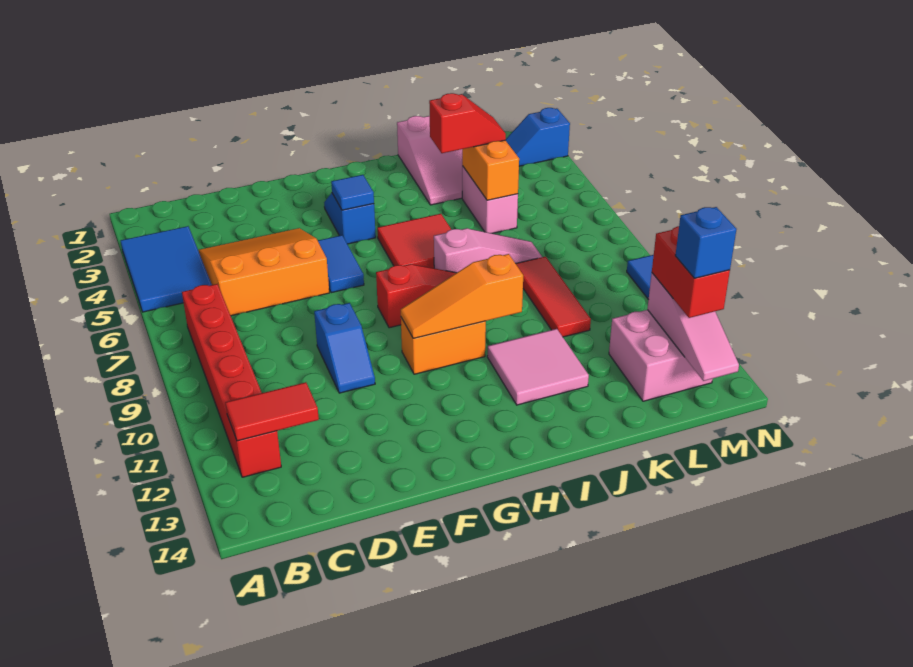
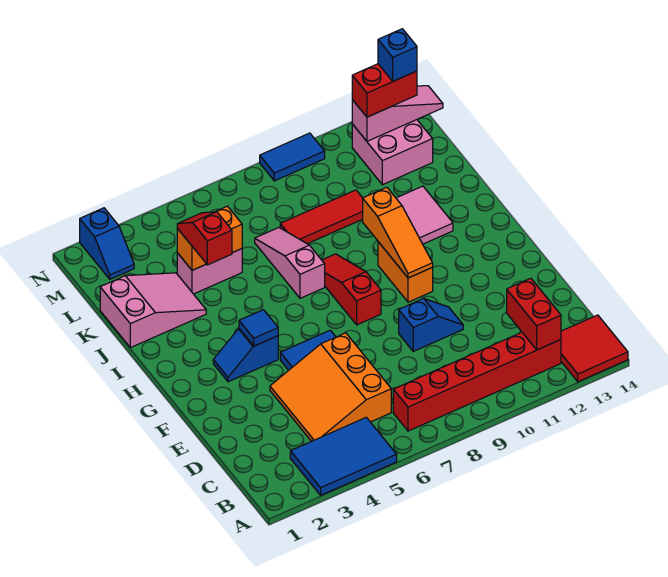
red 1x2 tile [225,382,319,441] -> red 1x2 brick [507,278,561,350]
red 2x2 tile [377,214,451,268] -> red 2x2 tile moved to [561,315,628,382]

